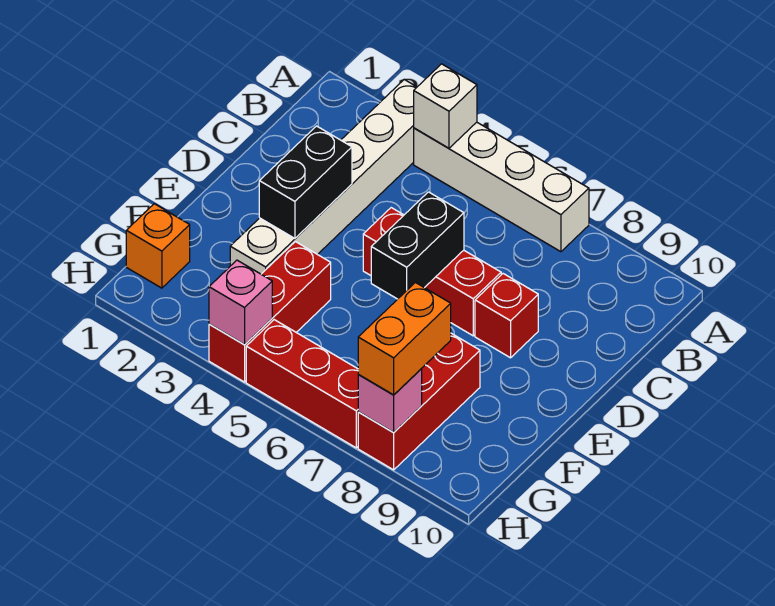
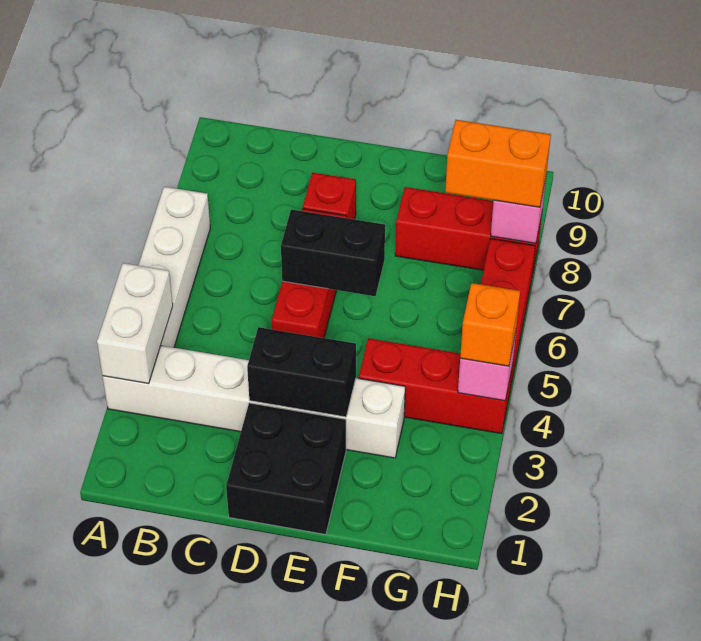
white 1x1 brick [414,64,477,148] -> white 1x2 brick [97,263,173,384]
none -> black 2x2 brick [226,403,346,534]
orange 1x1 brick [126,204,190,288] -> orange 1x1 brick moved to [460,283,520,366]

